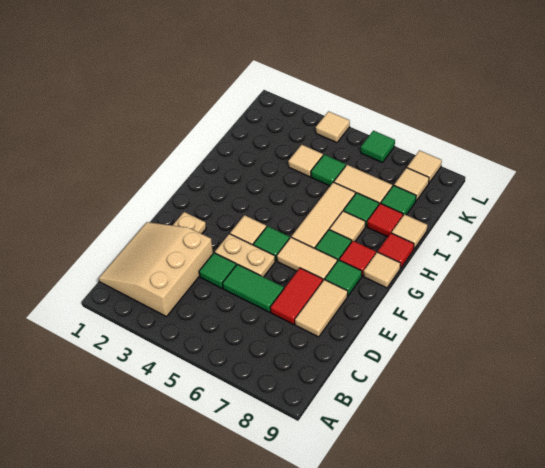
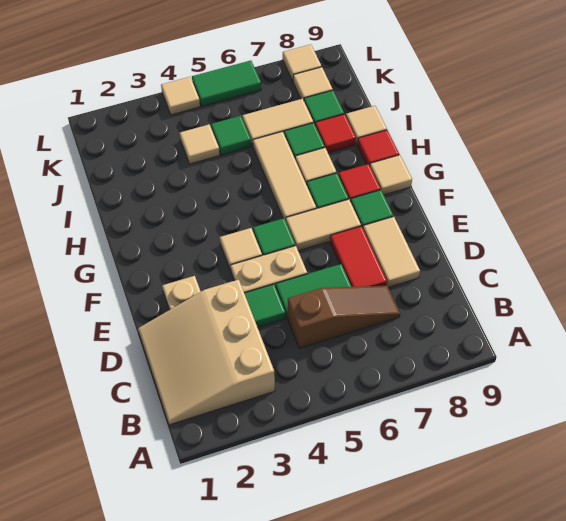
none -> brown 1x3 slope [288,285,400,348]
green 1x1 tile [361,131,395,162] -> green 1x2 tile [192,61,261,106]

